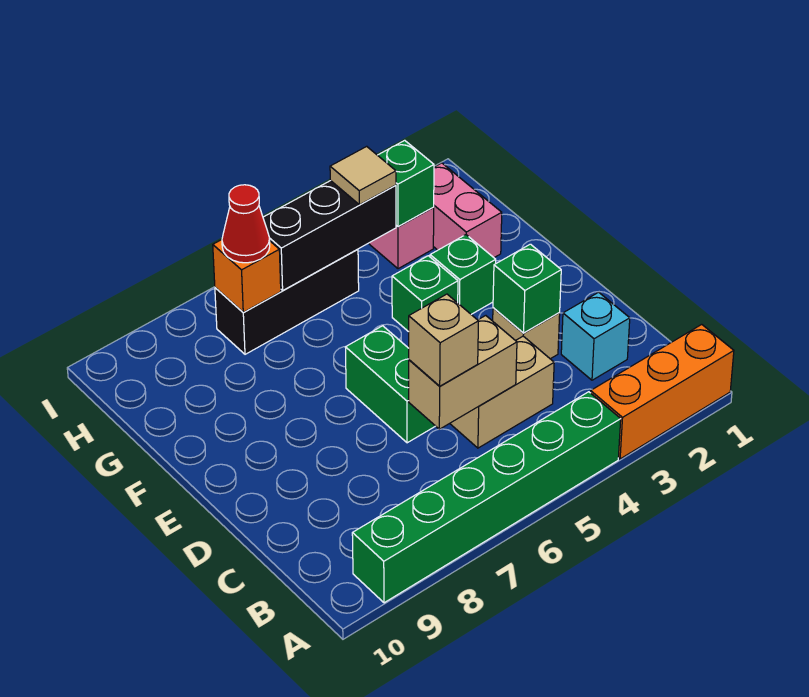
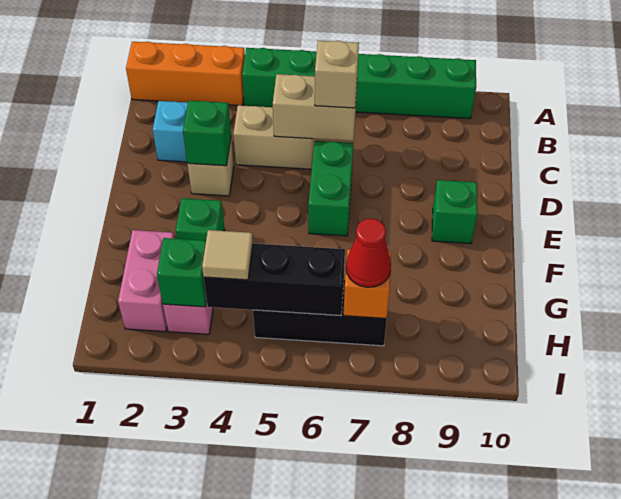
green 1x1 brick [392,256,458,332] -> green 1x1 brick moved to [432,180,477,244]

